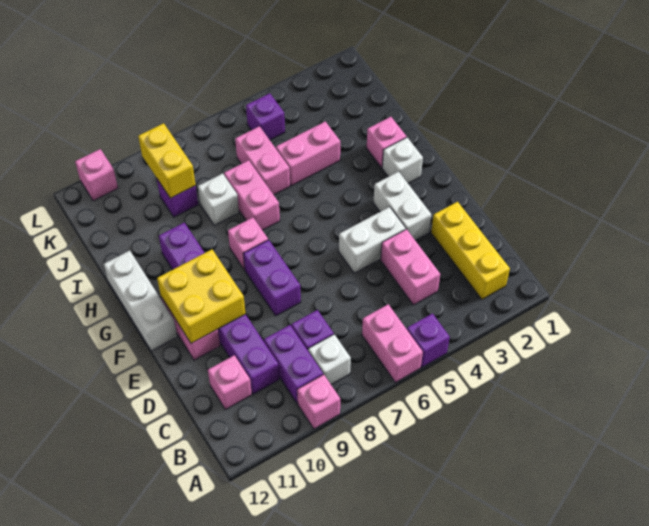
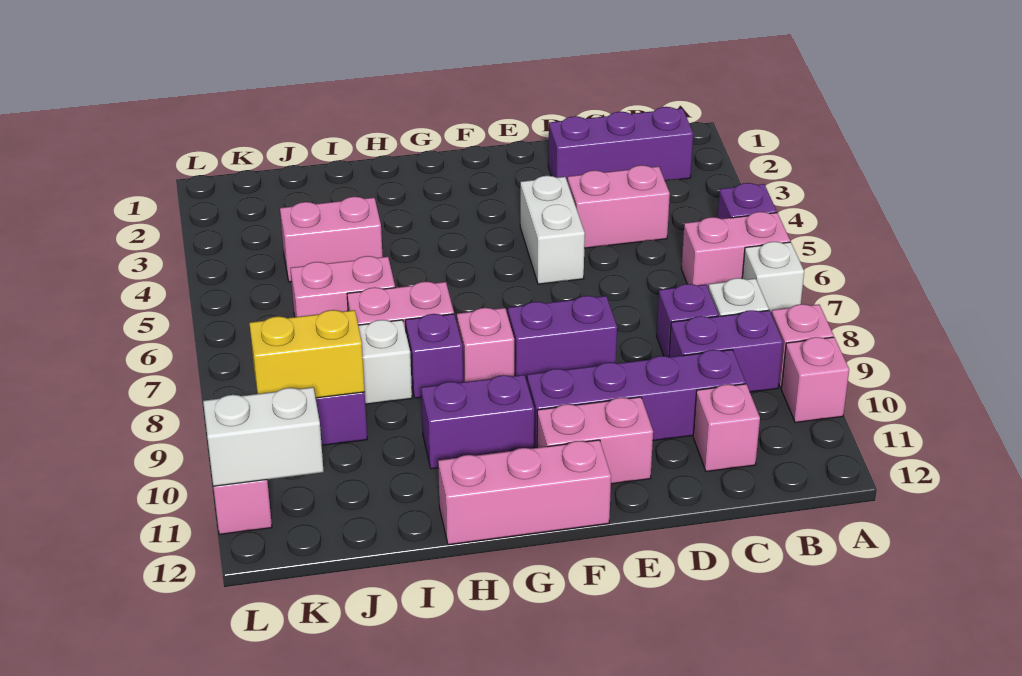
yellow 1x3 brick [431,202,510,299] -> purple 1x3 brick [548,107,693,182]
white 1x2 brick [374,172,431,240] -> white 1x2 brick moved to [203,387,324,486]
yellow 2x2 brick [157,250,246,343] -> none
white 1x3 brick [104,251,177,351] -> pink 1x3 brick [438,440,611,545]
white 1x1 brick [382,137,423,183] -> white 1x1 brick moved to [742,242,804,314]
pink 1x1 brick [367,117,406,168] -> pink 1x1 brick moved to [781,337,849,423]
pink 1x2 brick [276,121,340,186] -> pink 1x2 brick turned to [280,197,383,282]
purple 1x1 brick [246,93,285,140] -> purple 1x1 brick moved to [405,314,463,398]

